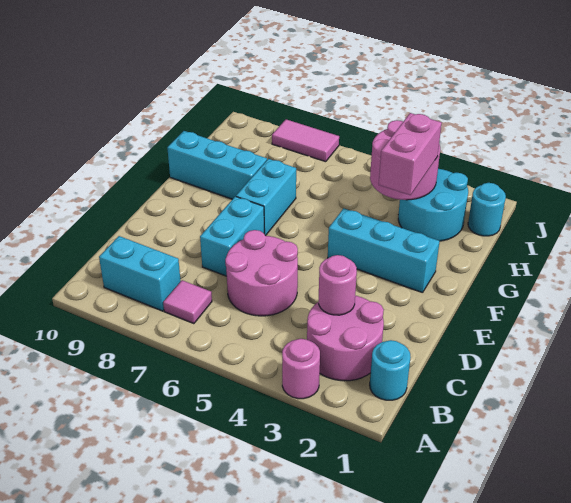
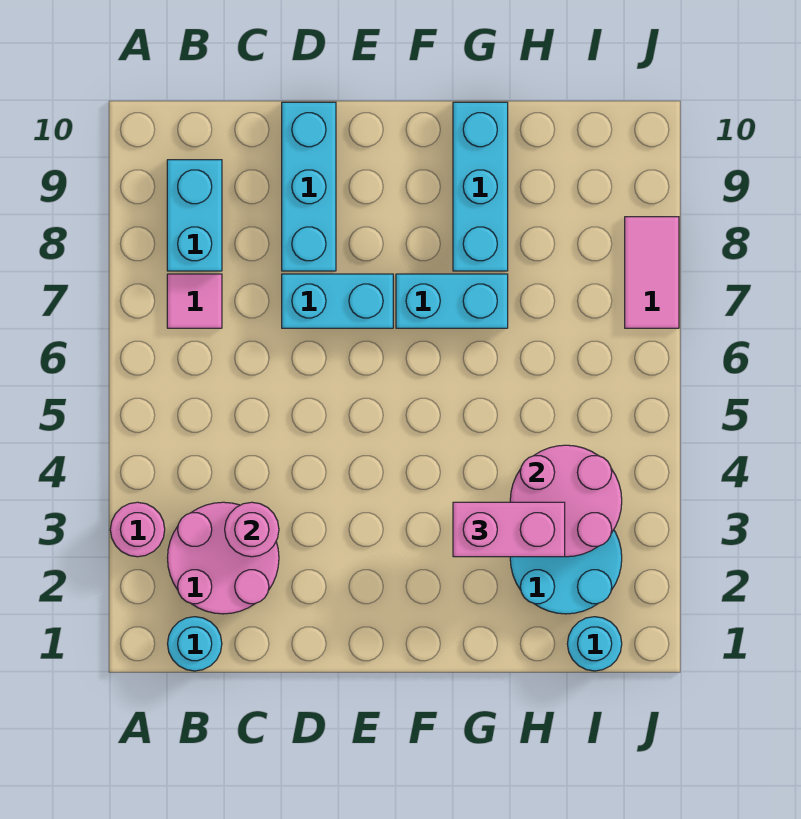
pink 2x2 round brick [225,230,298,316] -> none
cyan 1x3 brick [328,208,440,293] -> cyan 1x3 brick moved to [282,102,336,271]

